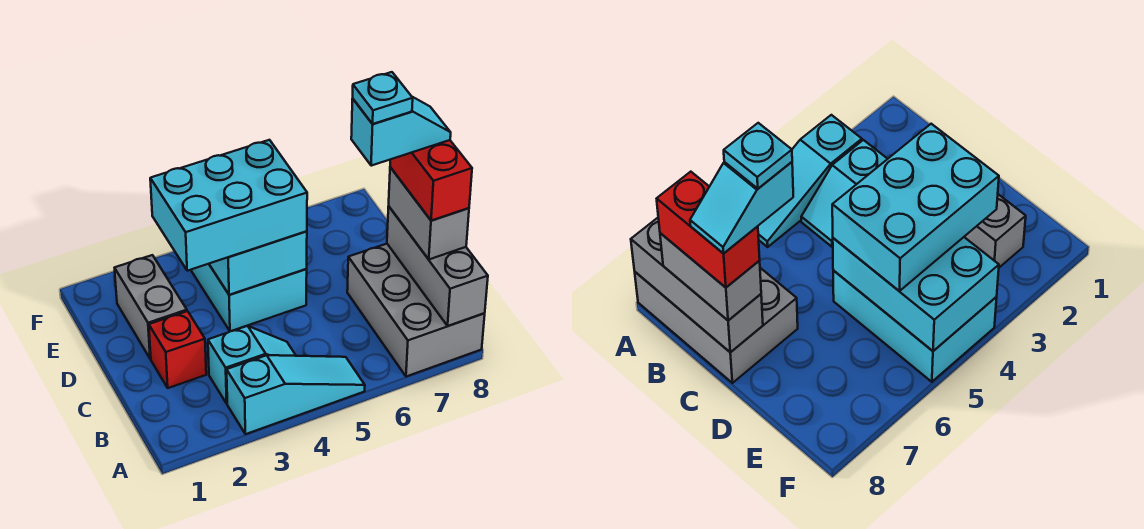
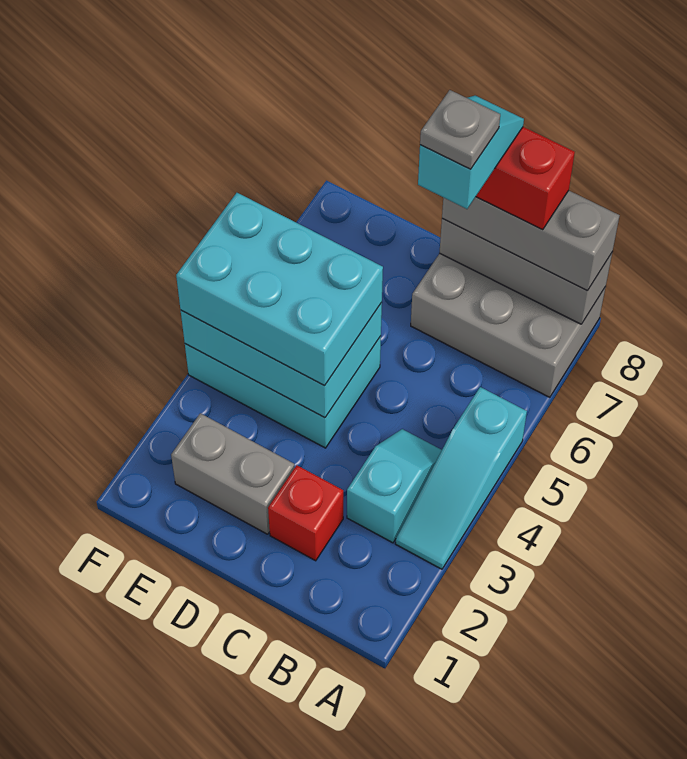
cyan 1x3 slope [227,355,365,434] -> cyan 1x3 slope turned to [395,387,527,569]
grey 1x2 brick [389,167,469,259] -> grey 1x3 brick [442,191,620,291]
cyan 1x1 plate [353,72,413,124] -> grey 1x1 plate [420,90,500,169]
cyan 2x3 brick [150,140,307,271] -> cyan 2x3 brick turned to [176,193,383,386]

